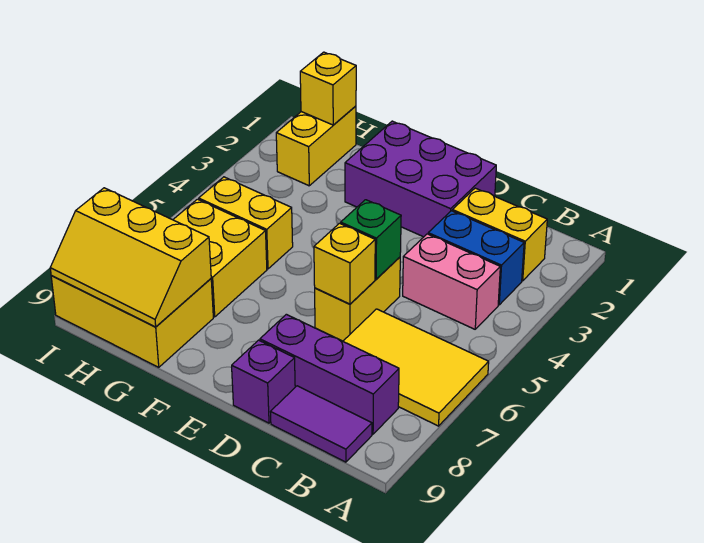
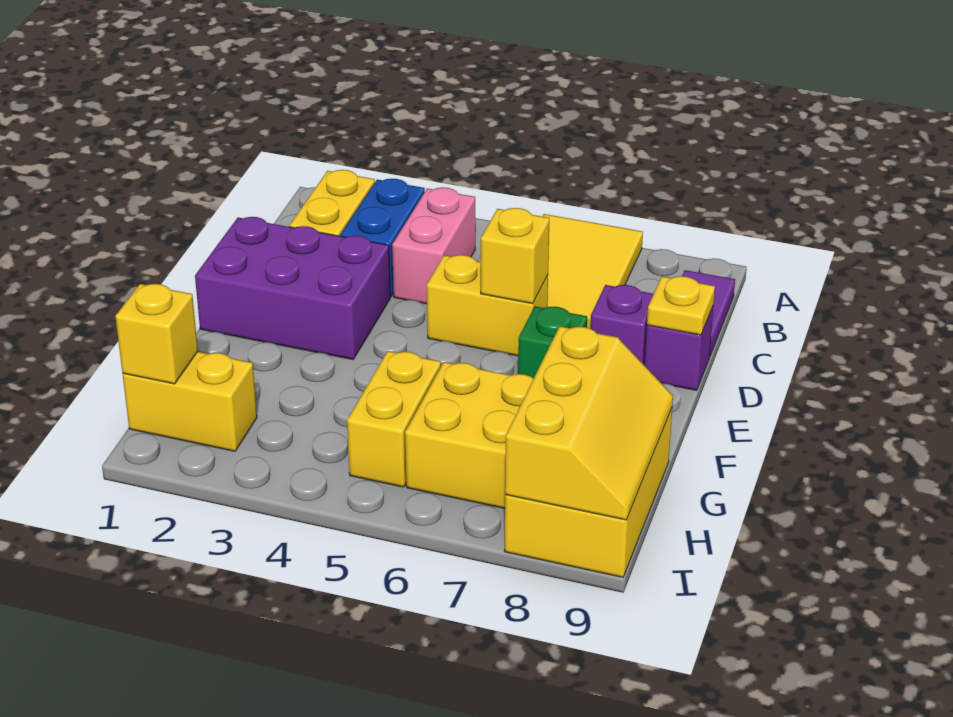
purple 1x3 brick [260,314,399,434] -> purple 1x1 brick [590,285,653,366]
purple 2x3 brick [345,121,496,237] -> purple 2x3 brick turned to [195,217,390,359]
green 1x1 brick [341,200,401,279] -> green 1x1 brick moved to [518,306,587,378]
none -> yellow 1x1 plate [647,276,715,335]

